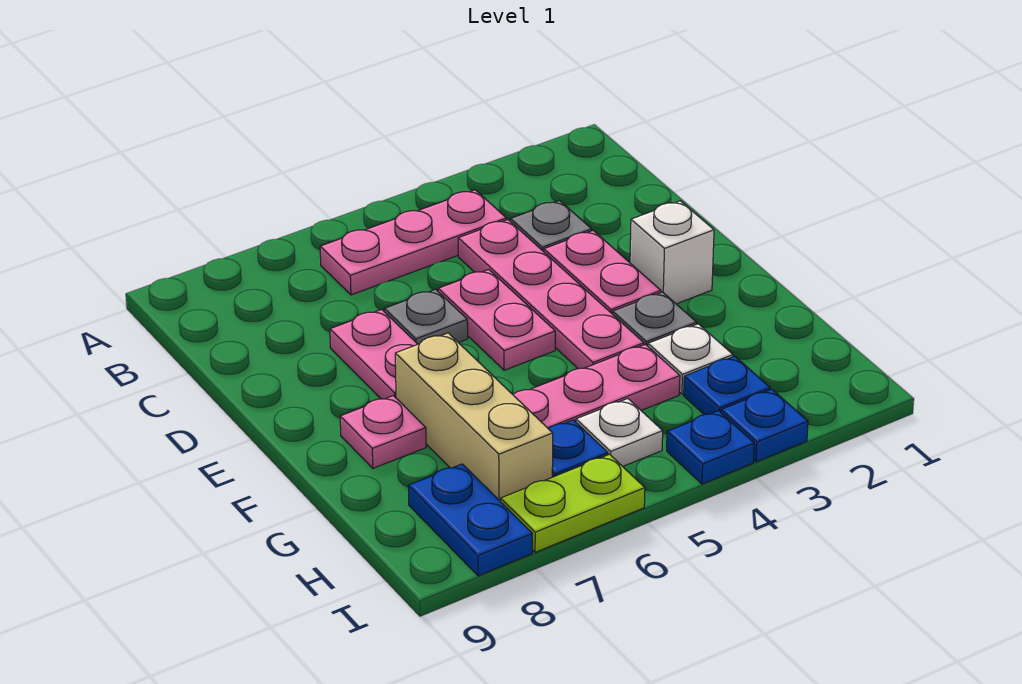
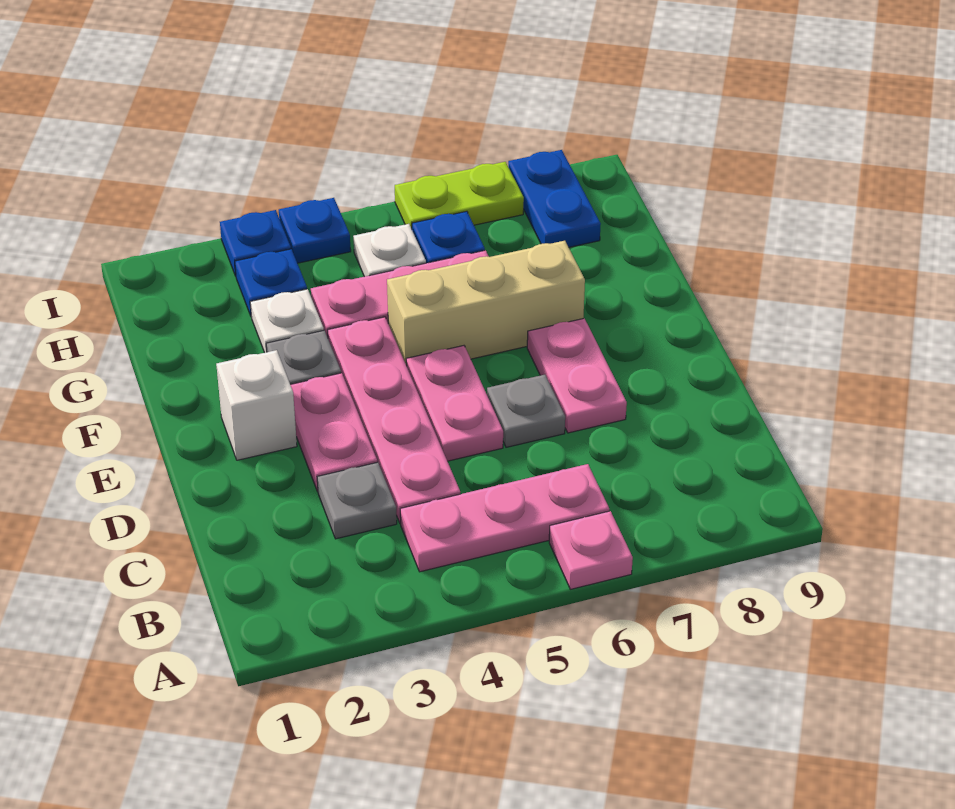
tan 1x3 brick [395,333,553,502] -> tan 1x3 brick turned to [387,241,585,366]
pink 1x1 plate [340,396,426,468] -> pink 1x1 plate moved to [549,511,633,589]

